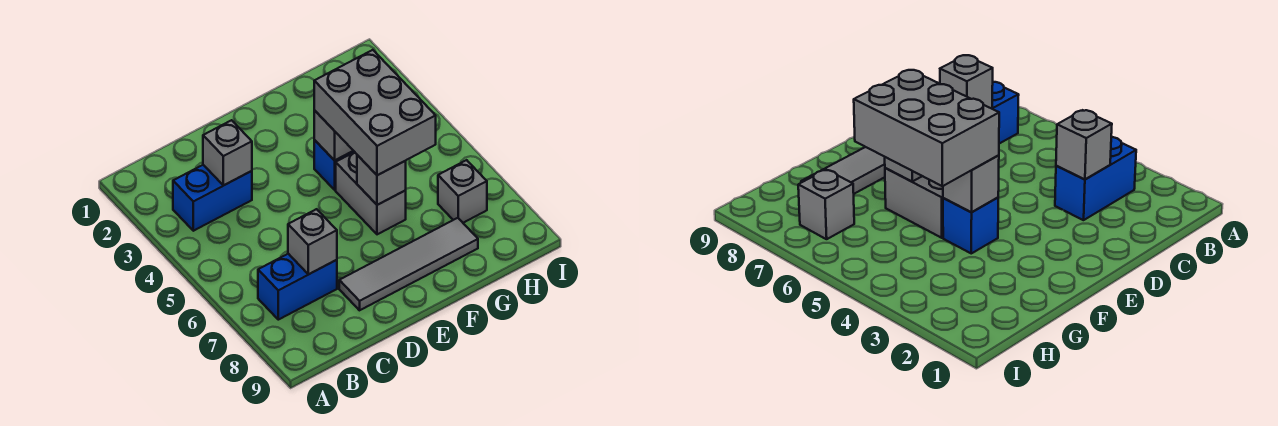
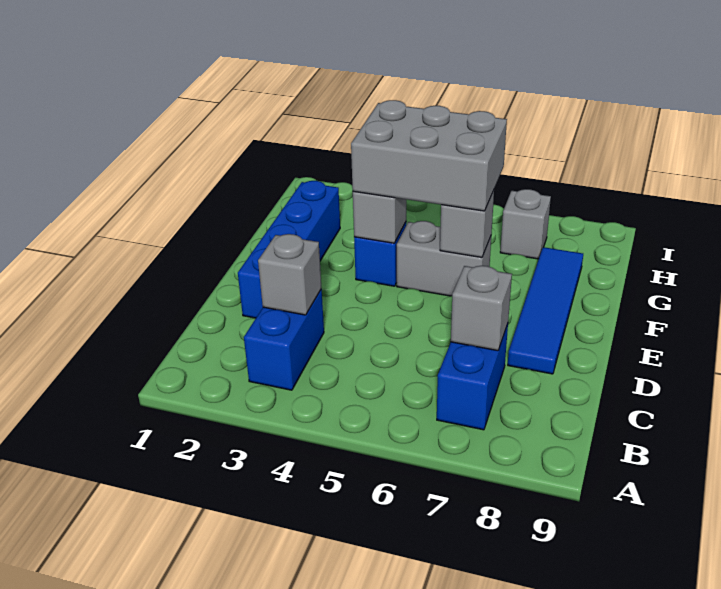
none -> blue 1x4 brick [238,181,340,318]
grey 1x4 tile [339,218,478,310] -> blue 1x4 tile [508,247,583,374]

